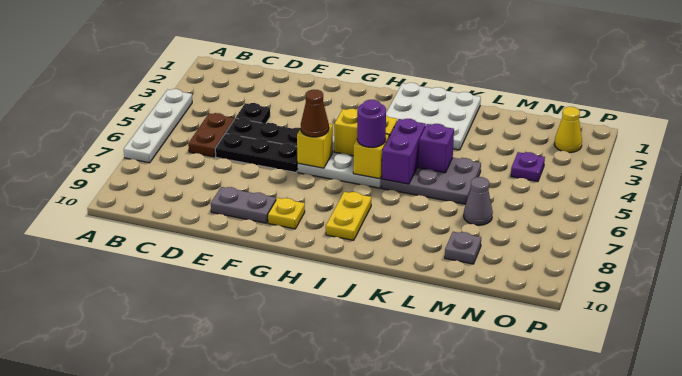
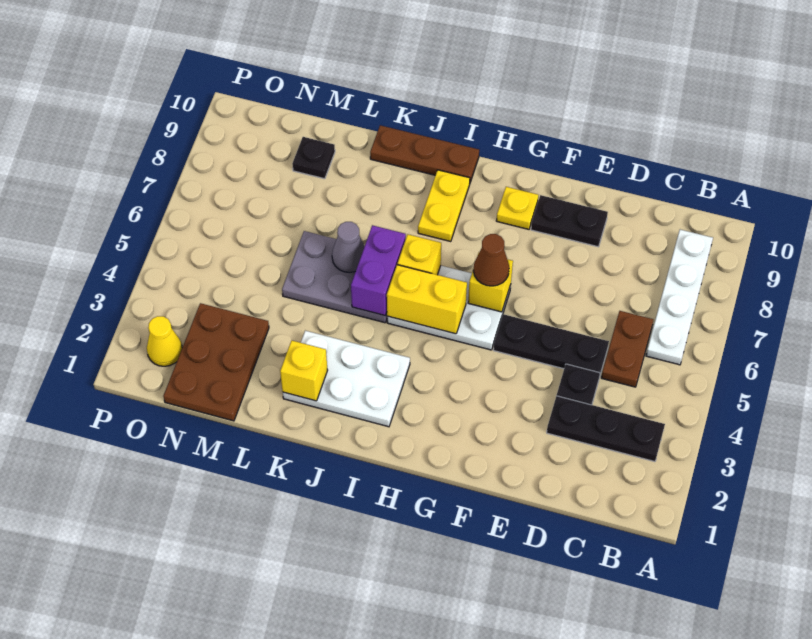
white 1x4 plate [124,89,192,163] -> white 1x4 plate moved to [646,230,713,365]
black 1x3 plate [215,133,298,172] -> black 1x3 plate moved to [547,396,665,462]
grey 1x2 plate [211,187,276,223] -> black 1x2 plate [531,195,608,247]
white 3x3 plate [386,83,481,150] -> white 2x3 plate [283,331,410,427]
purple 1x1 round brick [357,100,386,147] -> none
none -> brown 1x3 plate [370,125,479,182]
none -> yellow 1x1 brick [280,340,328,401]
purple 1x1 brick [418,124,454,173] -> none
none -> brown 2x3 plate [163,303,269,421]
grey 1x1 cone [464,177,493,225] -> grey 1x1 cone moved to [332,222,365,272]
grey 1x1 plate [445,232,481,264] -> black 1x1 plate [292,137,335,179]
purple 1x1 plate [511,152,545,182] -> none

